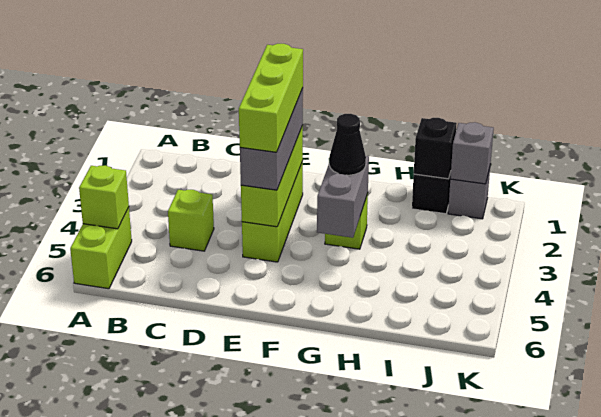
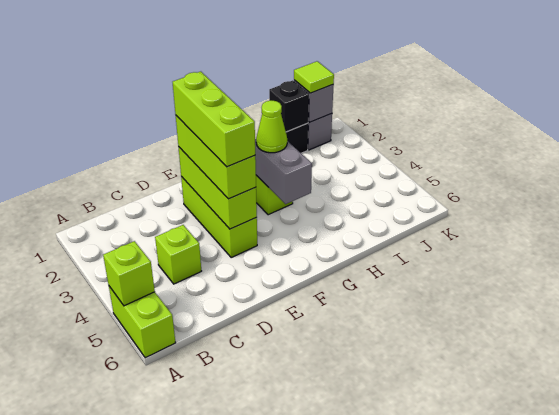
grey 1x3 brick [240,88,303,190] -> lime 1x3 brick [176,116,256,199]
black 1x1 cone [329,114,366,175] -> lime 1x1 cone [256,101,287,153]
none -> lime 1x1 tile [294,61,334,93]

